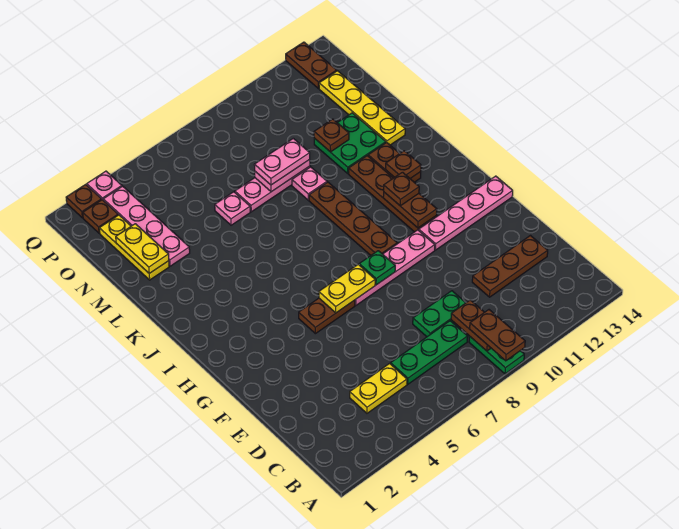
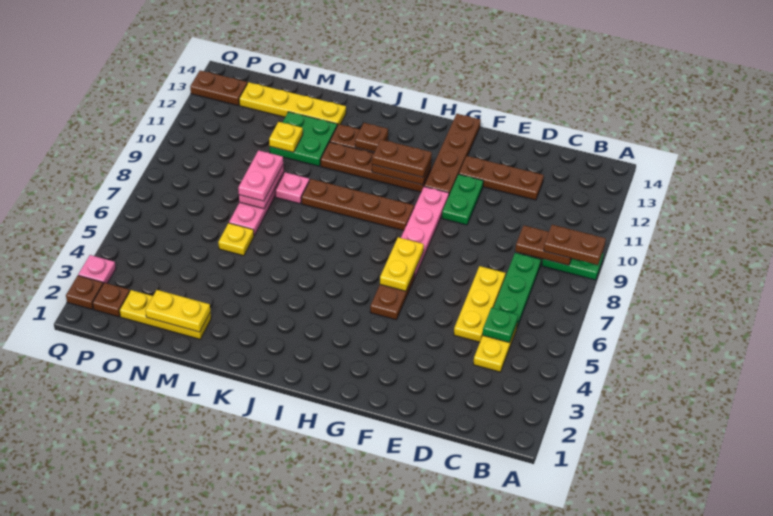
none -> yellow 1x3 plate [454,266,505,342]
green 1x2 plate [413,291,466,337] -> green 1x2 plate moved to [442,174,483,225]
brown 1x3 plate [472,236,548,297] -> brown 1x3 plate turned to [459,156,544,200]
green 1x1 plate [359,251,395,285] -> green 1x1 plate moved to [483,308,518,343]
pink 1x4 plate [419,176,513,250] -> brown 1x4 plate [424,114,481,194]
brown 1x1 plate [384,172,419,206] -> brown 1x2 plate [372,140,432,177]
pink 1x4 plate [103,186,190,266] -> none
pink 1x1 plate [215,192,250,225] -> yellow 1x1 plate [218,223,254,256]
brown 1x1 plate [314,119,349,152] -> yellow 1x1 plate [269,122,303,152]

